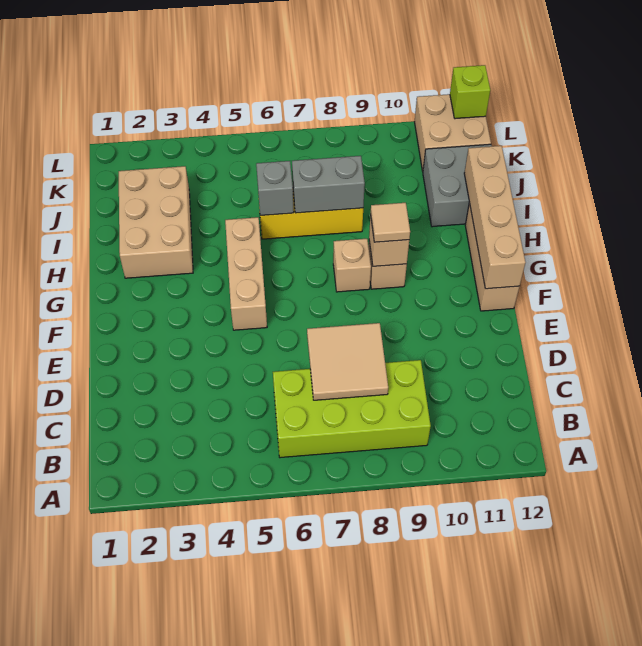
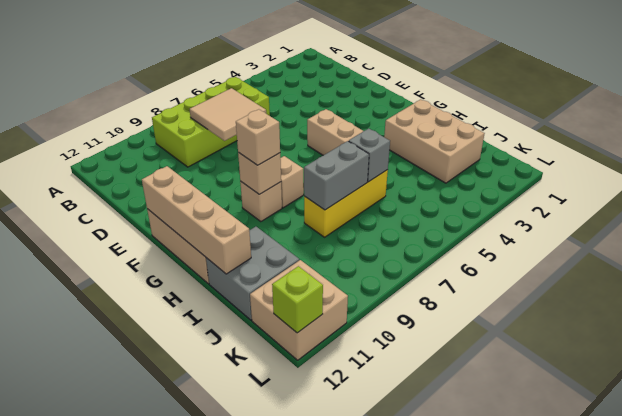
tan 1x1 tile [371,203,410,242] -> tan 1x1 brick [236,109,280,165]

